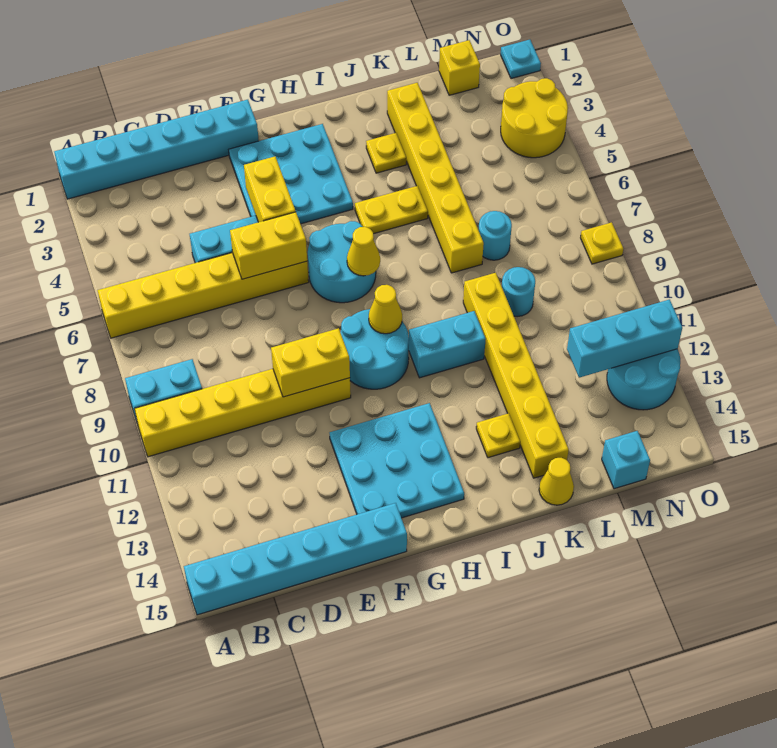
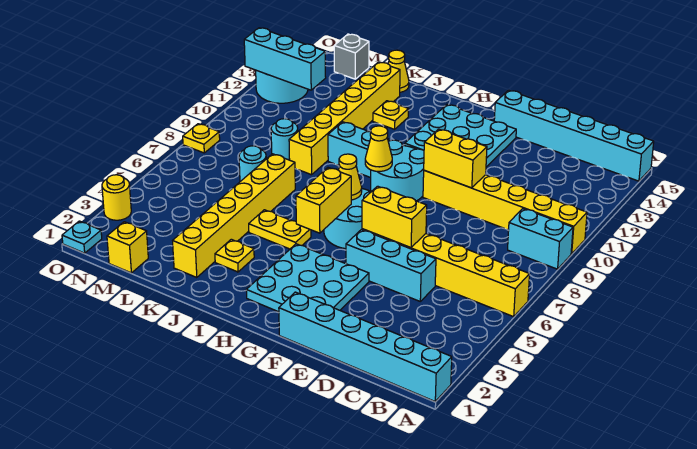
yellow 1x2 brick [244,156,296,222] -> yellow 1x2 brick moved to [296,168,351,233]
cyan 1x1 brick [602,431,650,489] -> grey 1x1 brick [334,34,369,79]
yellow 2x2 round brick [501,78,568,158] -> yellow 1x1 round brick [102,175,131,220]

